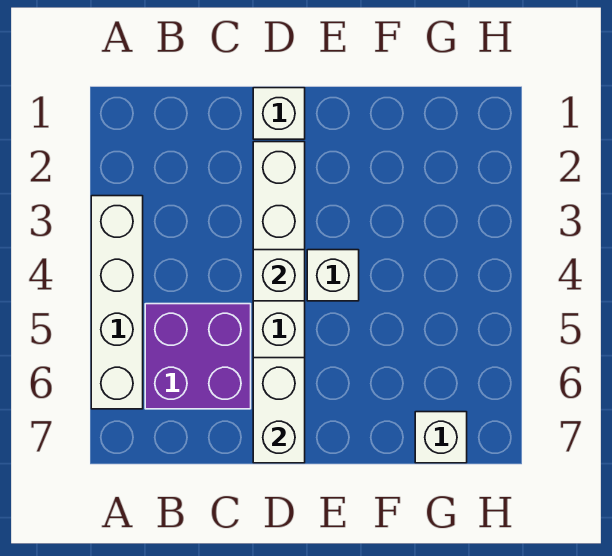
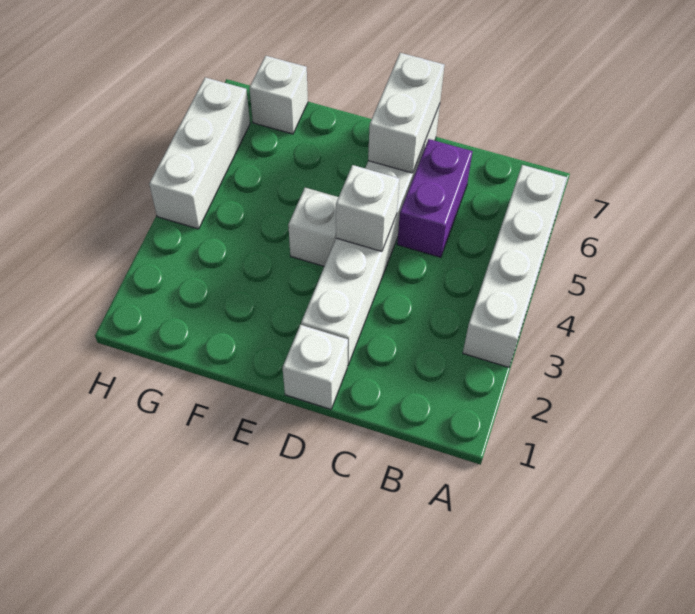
purple 2x2 brick [145,304,251,409] -> purple 1x2 brick [397,139,473,257]
none -> white 1x3 brick [149,77,250,229]

